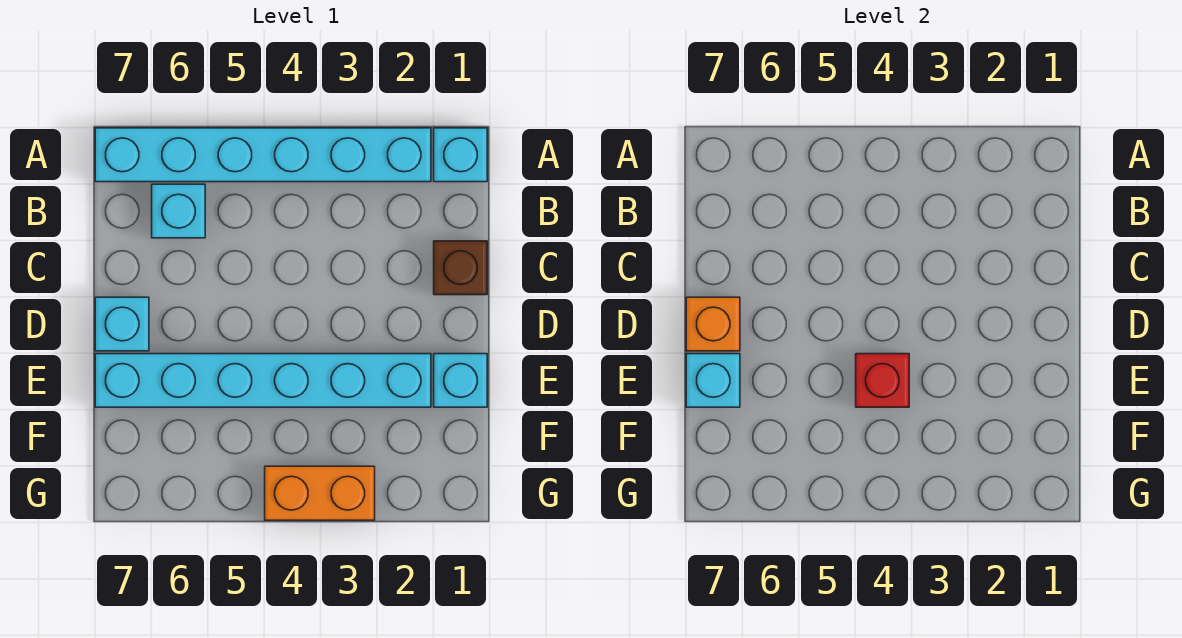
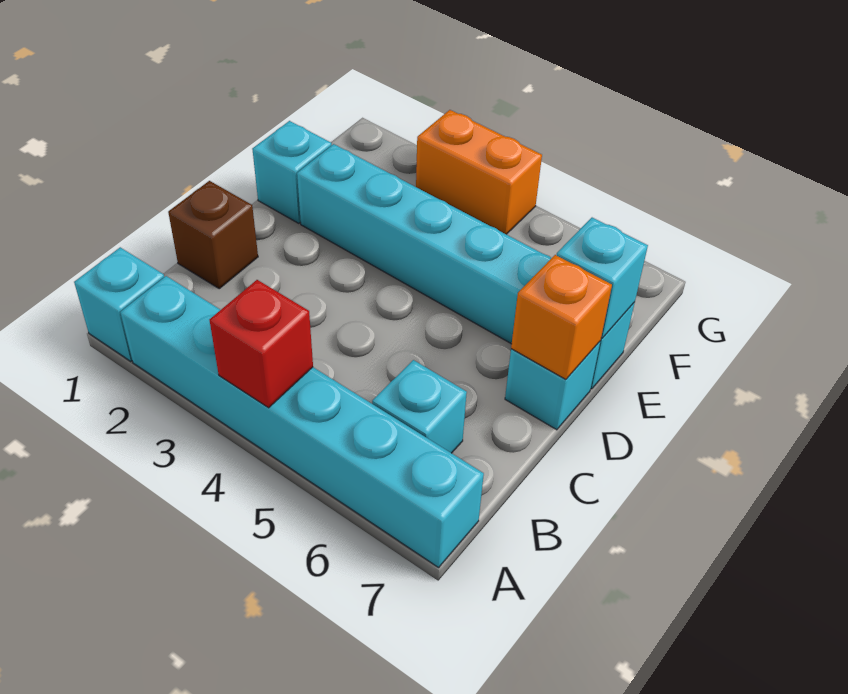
red 1x1 brick [856,354,909,407] -> red 1x1 brick moved to [210,280,313,408]

